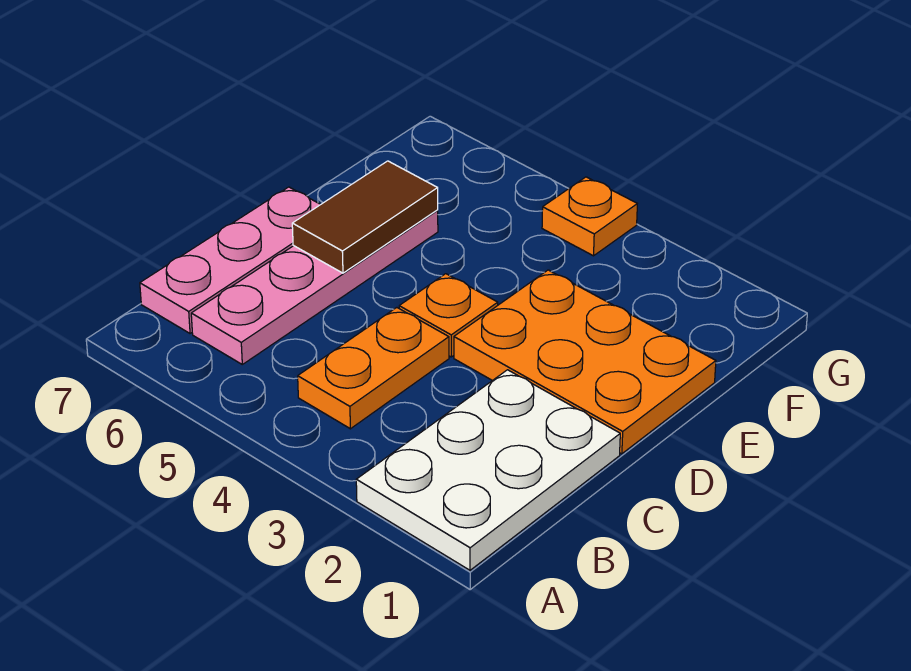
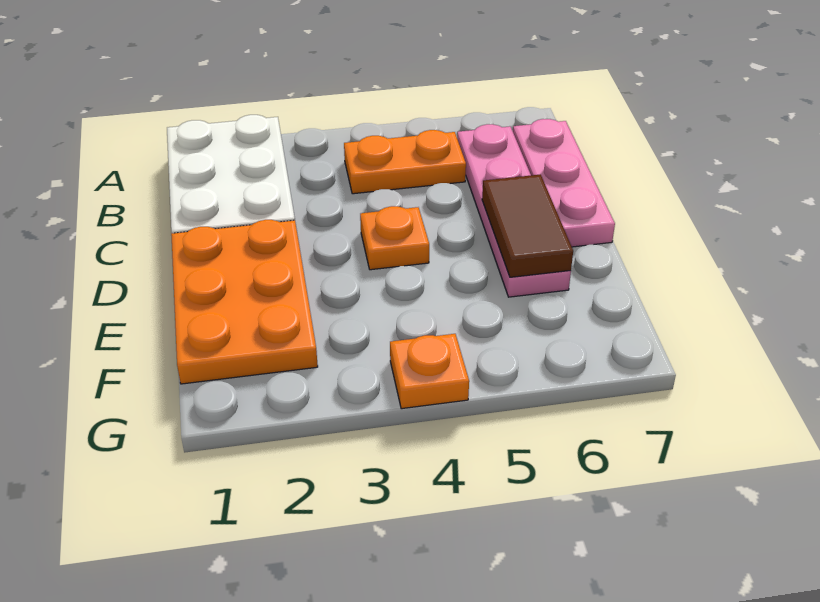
orange 1x2 plate [298,308,449,429] -> orange 1x2 plate turned to [344,130,466,194]
orange 2x3 plate [454,270,716,454] -> orange 2x3 plate turned to [171,220,318,384]

